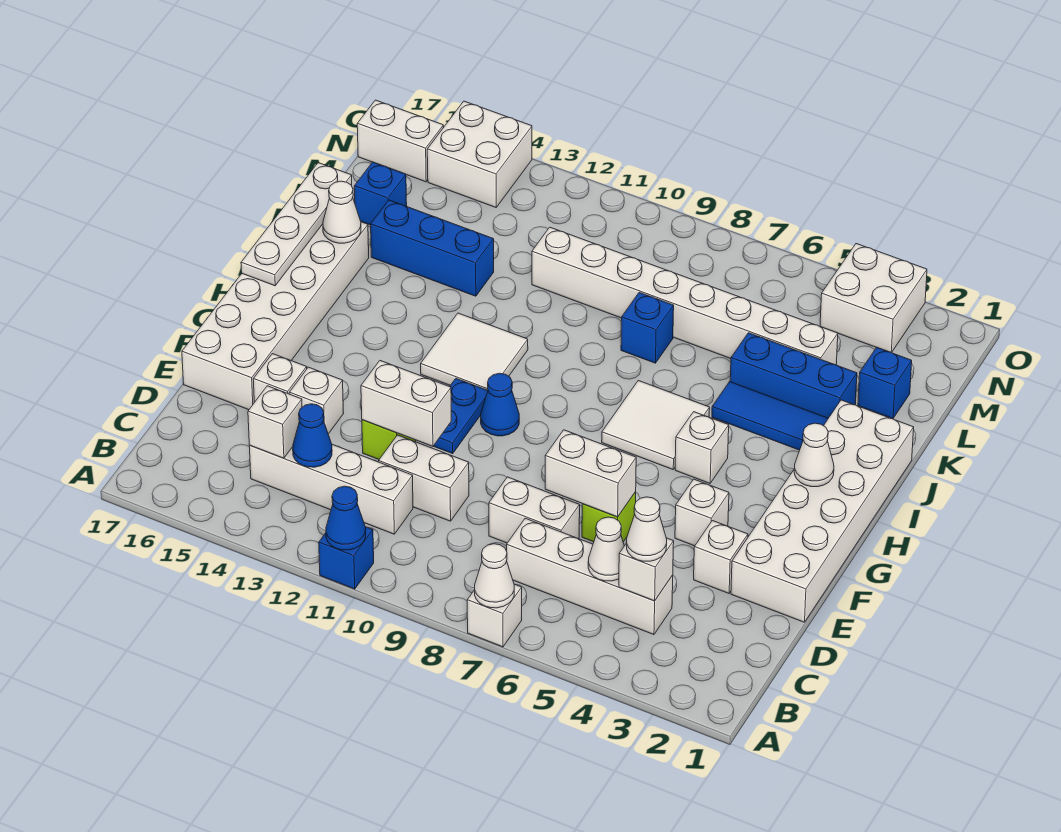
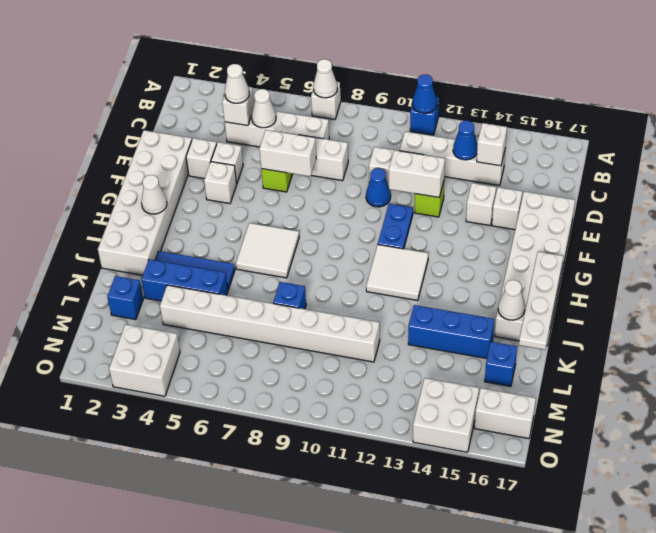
blue 1x1 cone [481,373,519,436] -> blue 1x1 cone moved to [366,168,391,207]
white 1x1 brick [675,412,729,483] -> white 1x1 brick moved to [211,142,243,183]

